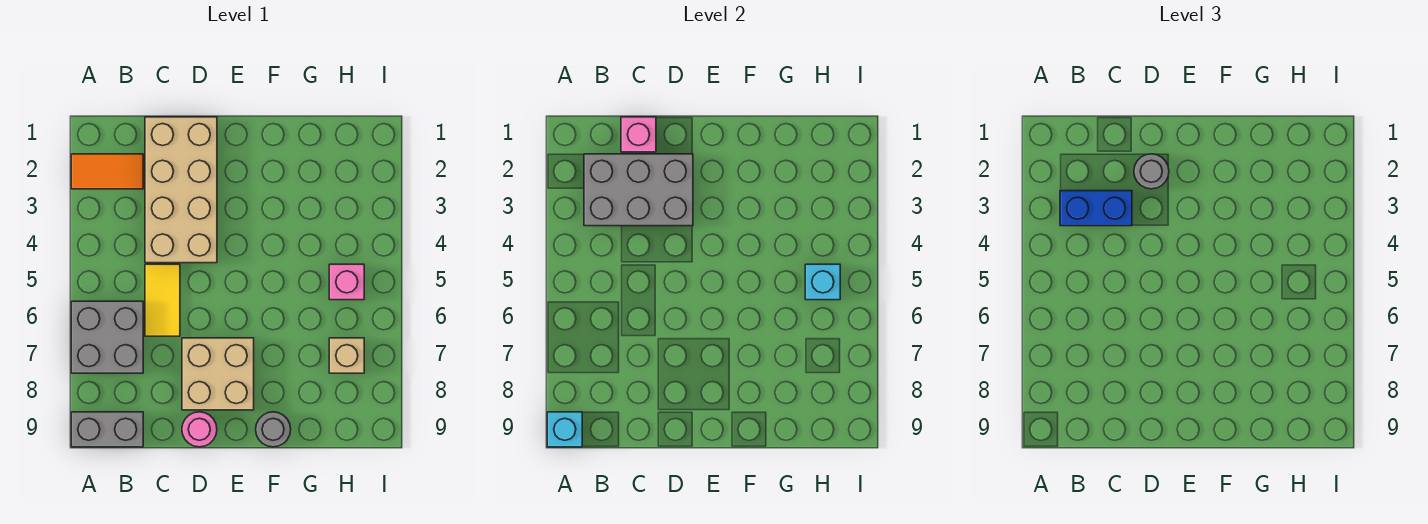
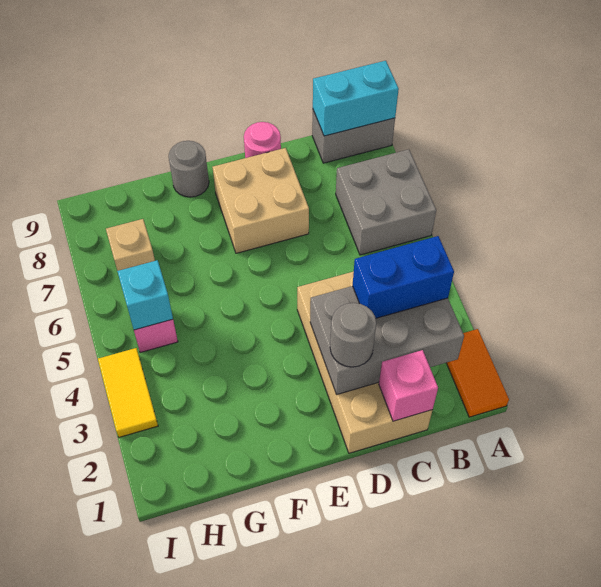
orange 1x2 tile [71,154,143,189] -> orange 1x2 tile turned to [447,329,509,417]
cyan 1x1 brick [547,412,582,447] -> cyan 1x2 brick [313,61,399,136]
yellow 1x2 tile [145,264,180,336] -> yellow 1x2 tile moved to [98,348,158,437]

